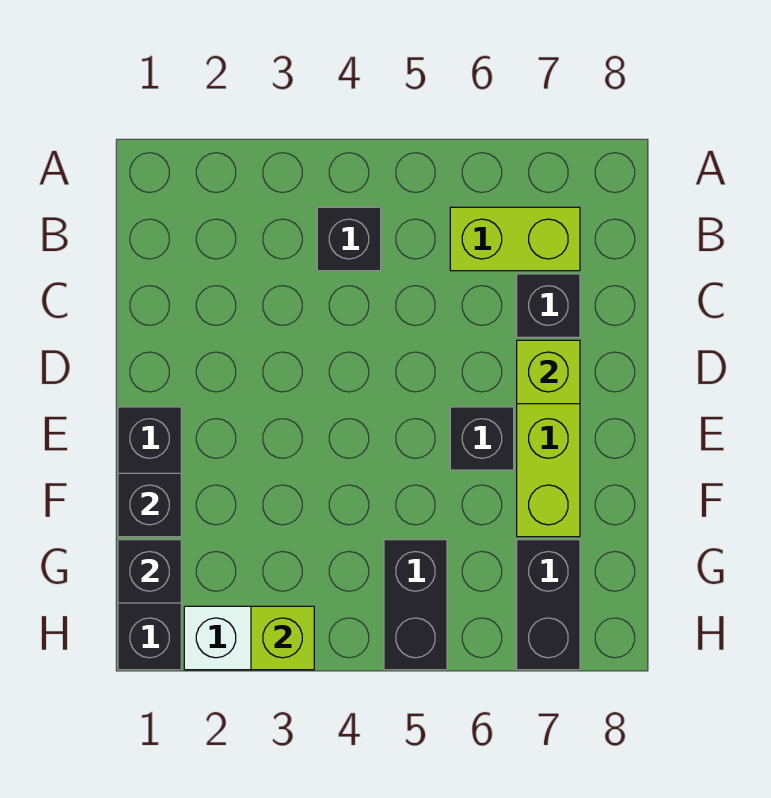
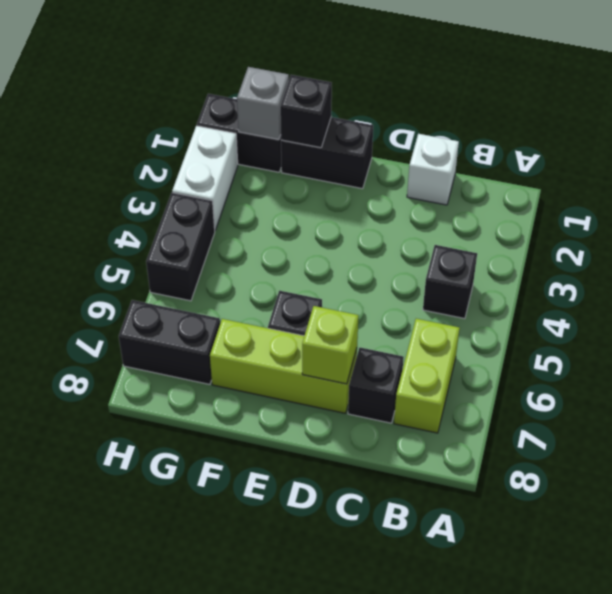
none -> white 1x1 brick [407,134,459,205]
black 1x1 brick [118,540,181,603] -> grey 1x1 brick [237,67,289,140]
black 1x2 brick [384,540,447,670] -> black 1x2 brick turned to [146,193,215,301]
lime 1x1 brick [251,606,314,670] -> none

